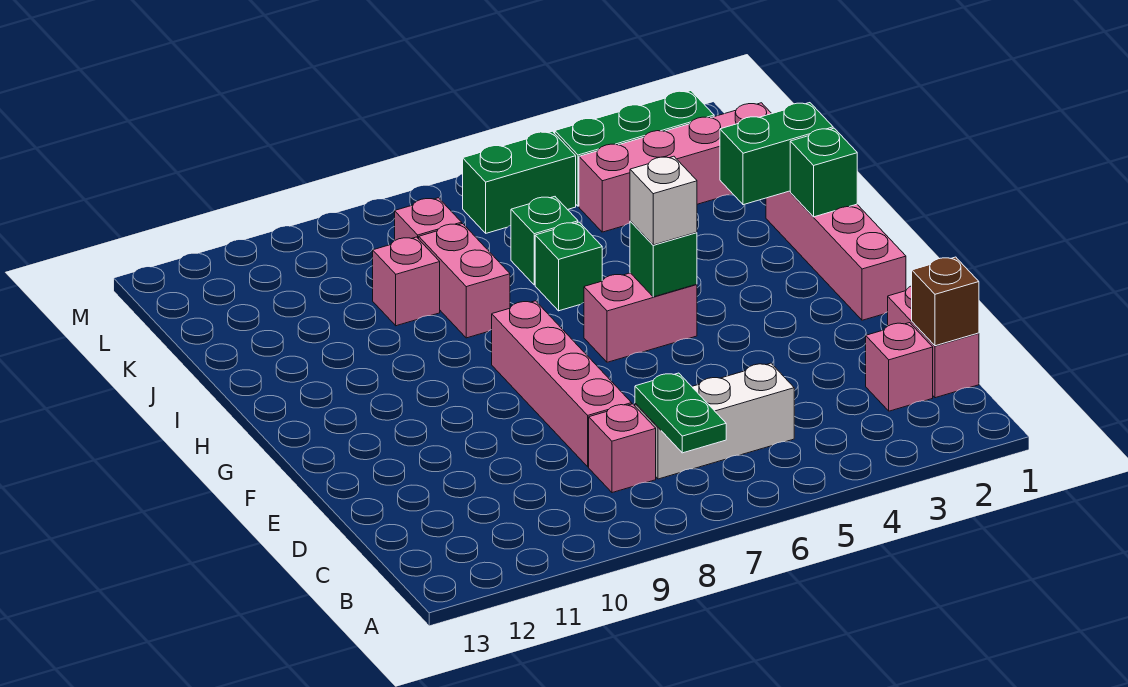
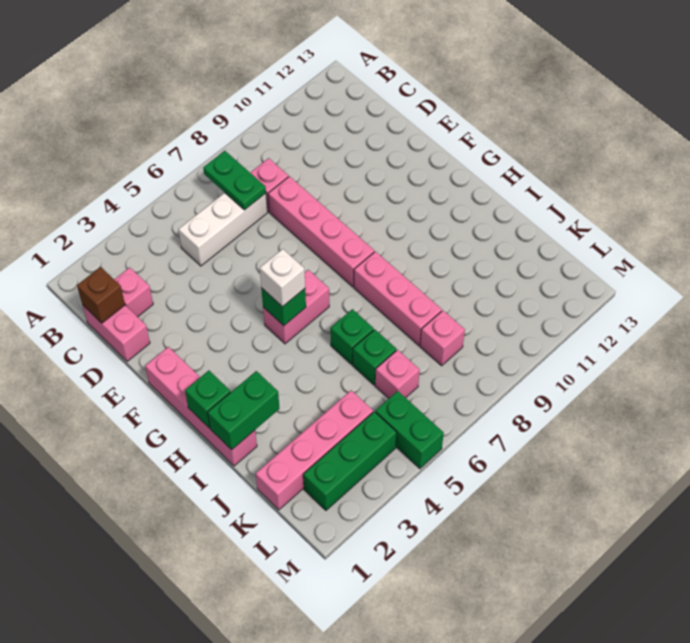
pink 1x2 brick [419,224,510,338] -> pink 1x3 brick [354,252,442,345]
pink 1x1 brick [373,237,440,326] -> pink 1x1 brick moved to [375,350,420,398]
green 1x2 brick [463,131,576,233] -> green 1x2 brick turned to [375,391,444,469]

